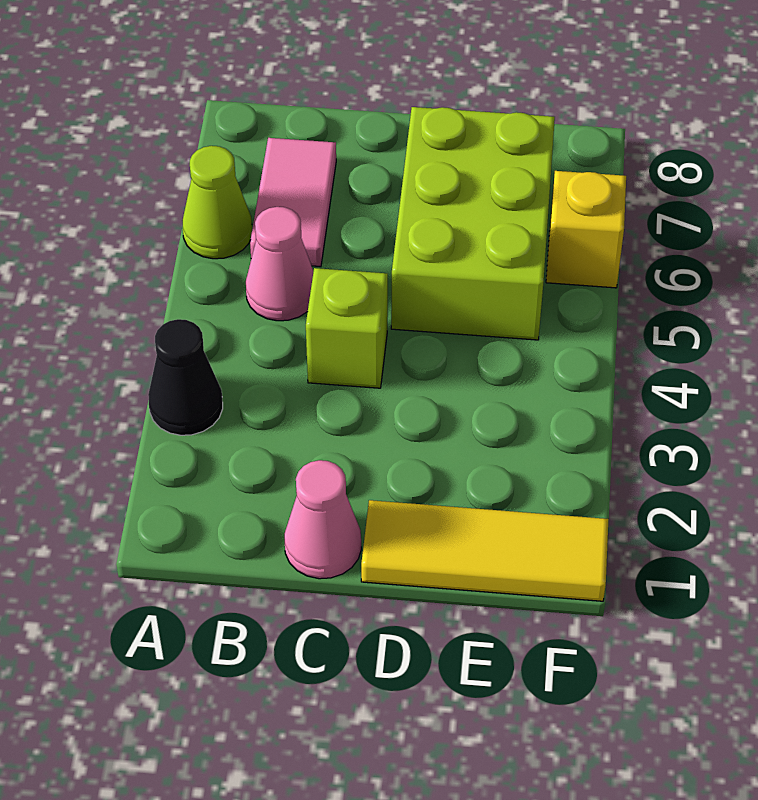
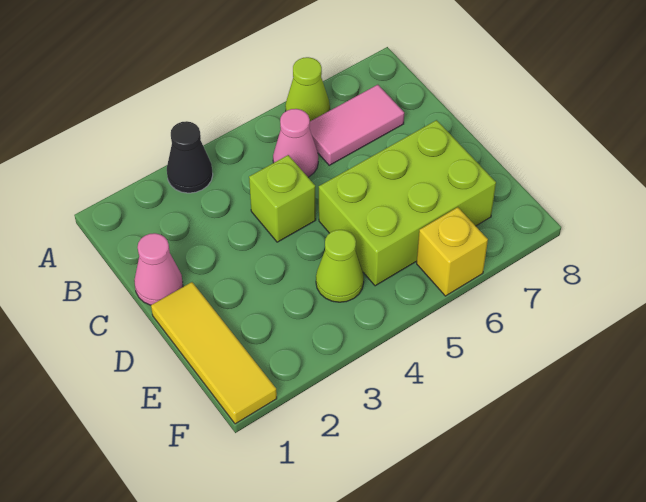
none -> lime 1x1 cone [316,230,364,302]

